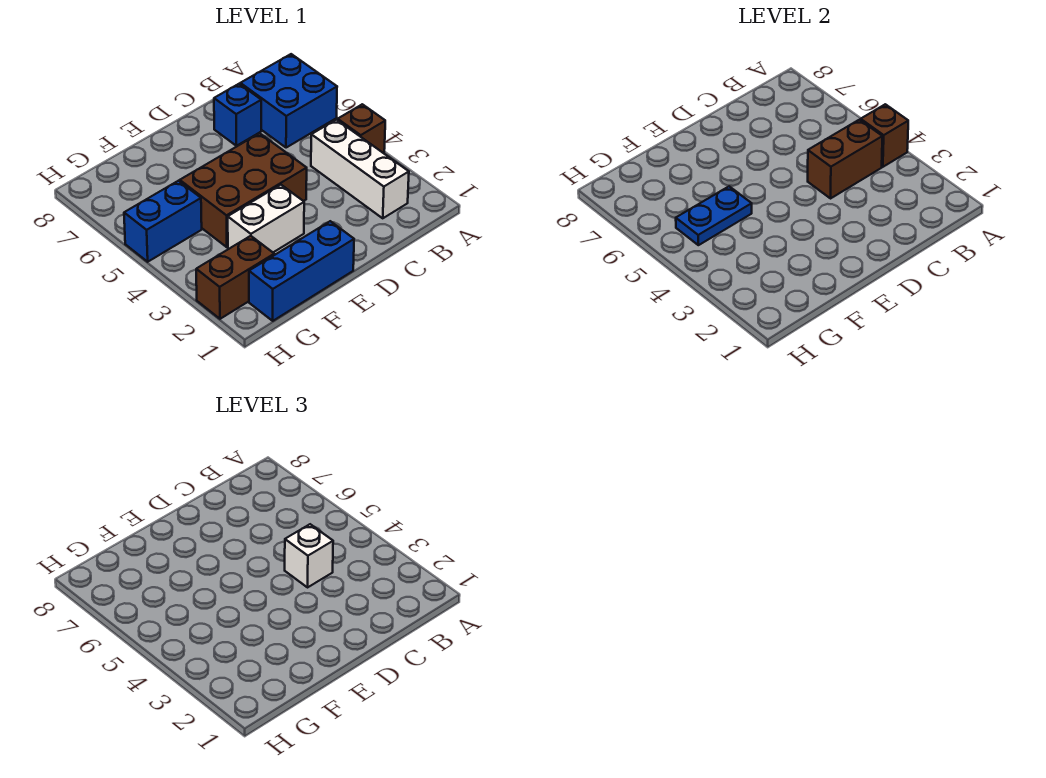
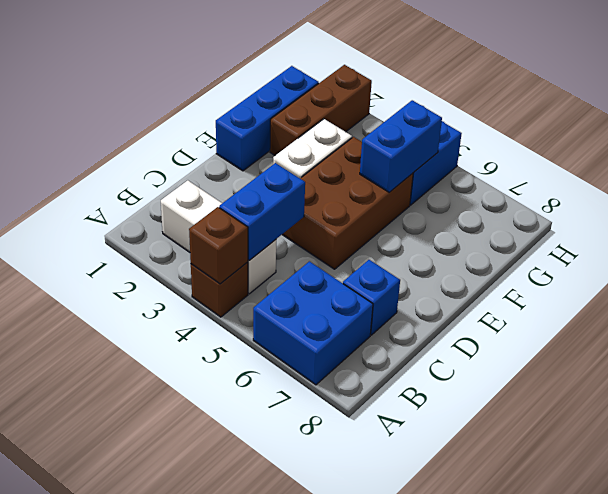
brown 1x2 brick [808,120,882,198] -> blue 1x2 brick [219,163,305,260]
white 1x1 brick [285,524,333,587] -> none
blue 1x2 plate [676,186,752,245] -> blue 1x2 brick [360,100,442,192]
brown 1x2 brick [196,236,274,319] -> brown 1x3 brick [270,65,372,155]

